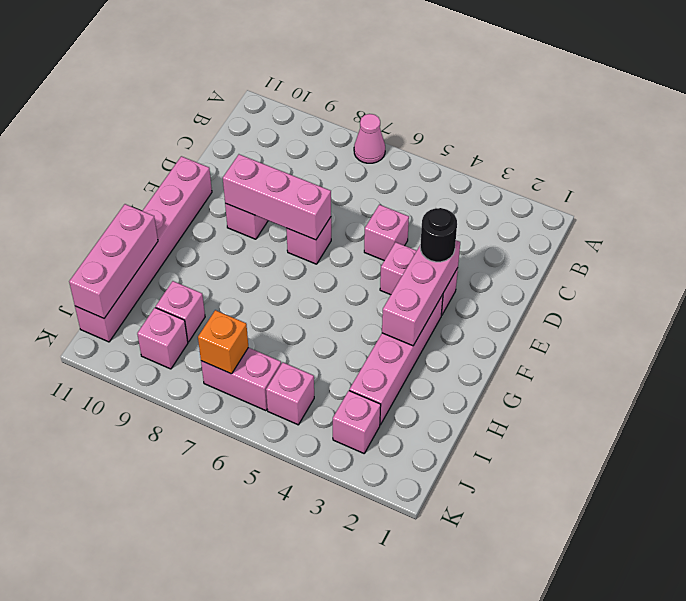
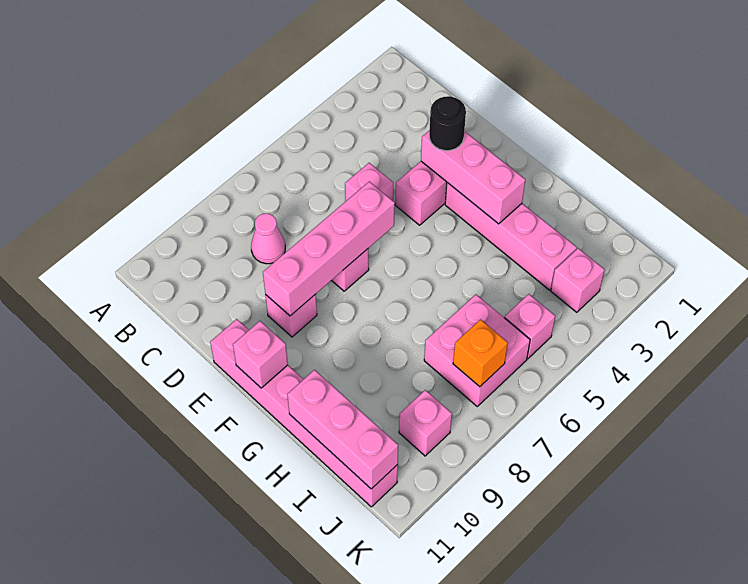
pink 1x1 cone [354,114,385,163] -> pink 1x1 cone moved to [251,214,285,264]
pink 1x3 brick [223,154,331,240] -> pink 1x4 brick [263,182,395,316]
pink 1x1 brick [156,281,205,342] -> pink 1x1 brick moved to [233,321,288,388]
pink 1x2 brick [201,348,281,411] -> pink 2x2 brick [424,295,530,406]

